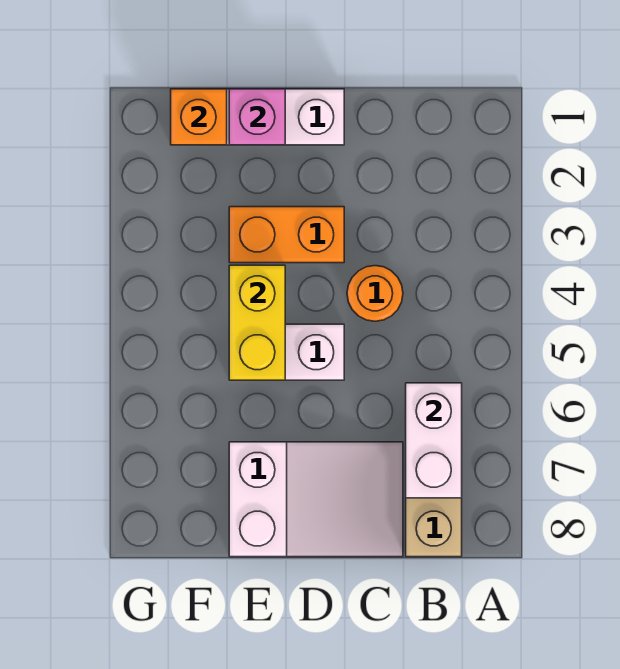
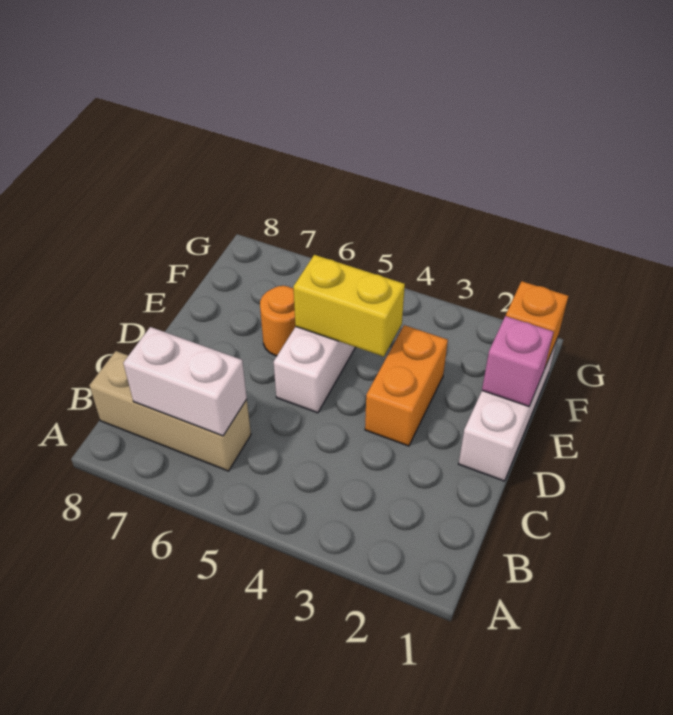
orange 1x1 round brick [347,266,403,321] -> orange 1x1 round brick moved to [260,286,296,356]
white 2x3 slope [229,442,403,557] -> none

